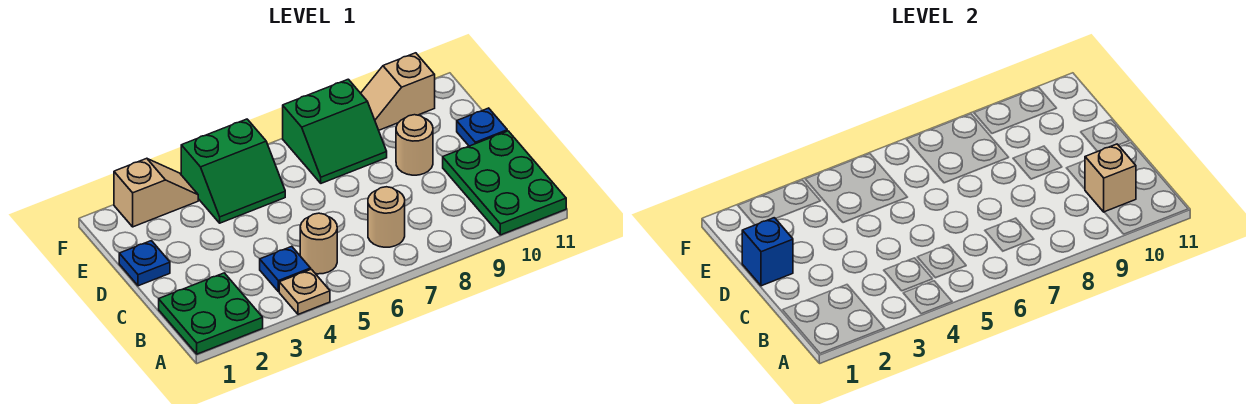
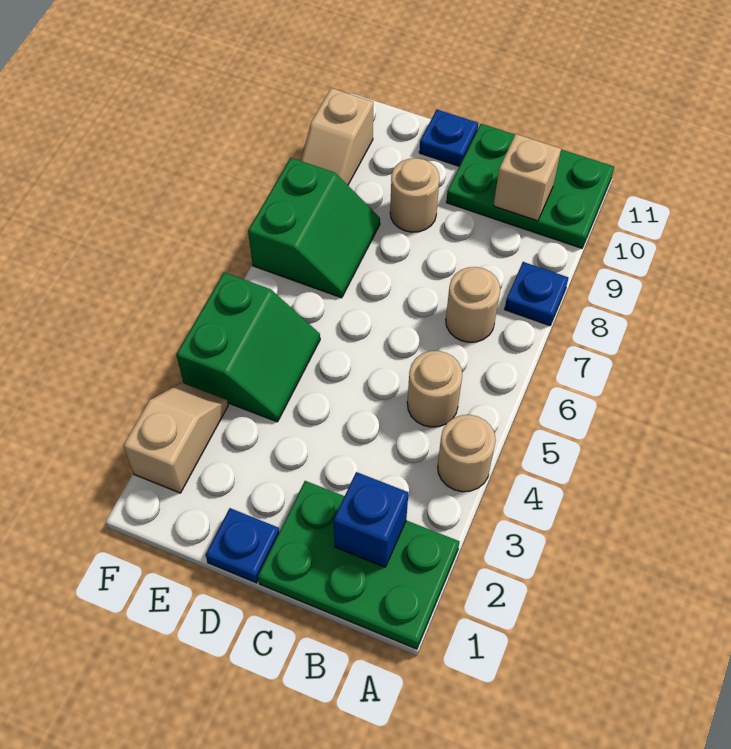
green 2x2 plate [159,273,263,354] -> green 2x3 plate [258,481,460,649]
tan 1x1 plate [279,269,330,314] -> tan 1x1 round brick [438,415,496,492]
blue 1x1 plate [260,246,311,292] -> blue 1x1 plate moved to [505,262,568,326]
blue 1x1 brick [742,218,793,286] -> blue 1x1 brick moved to [333,472,408,567]

